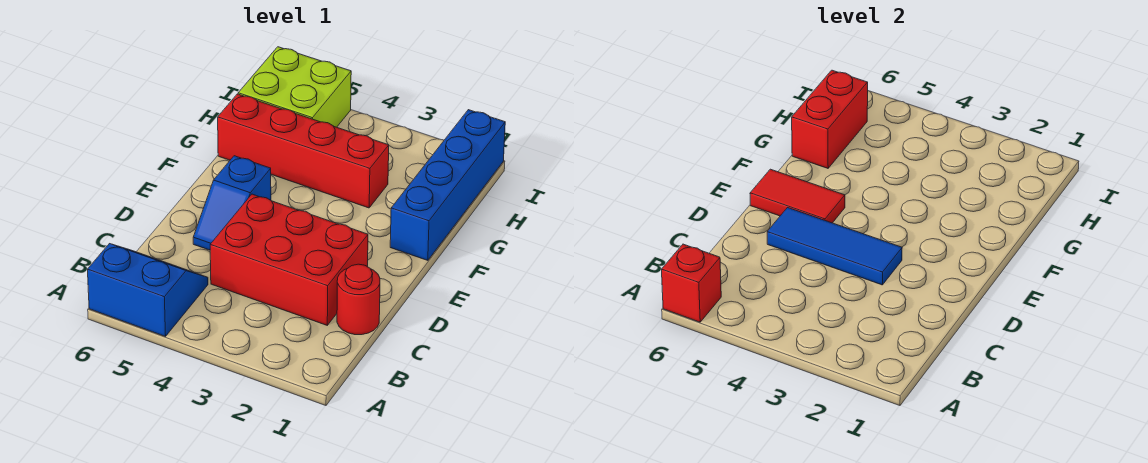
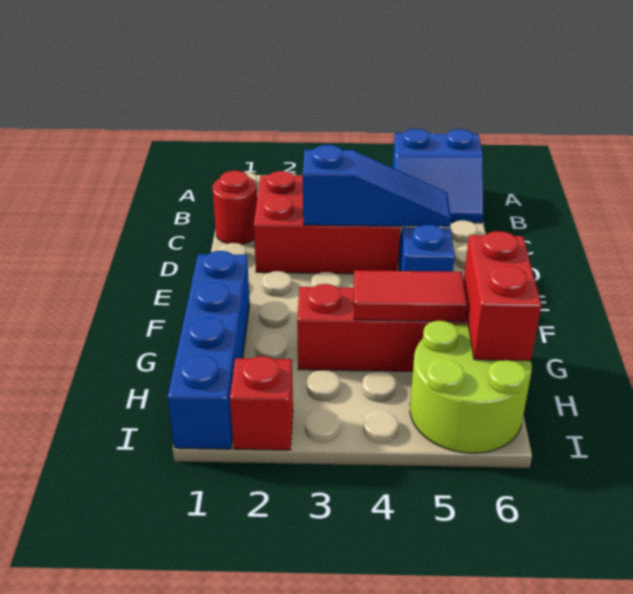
red 1x1 brick [661,244,721,322] -> red 1x1 brick moved to [230,356,293,450]
blue 1x3 tile [767,208,902,285] -> blue 1x3 slope [302,145,451,227]
red 1x2 tile [750,169,845,223] -> red 1x2 tile moved to [354,270,467,322]
lime 2x2 brick [238,47,351,127] -> lime 2x2 round brick [410,321,532,453]

